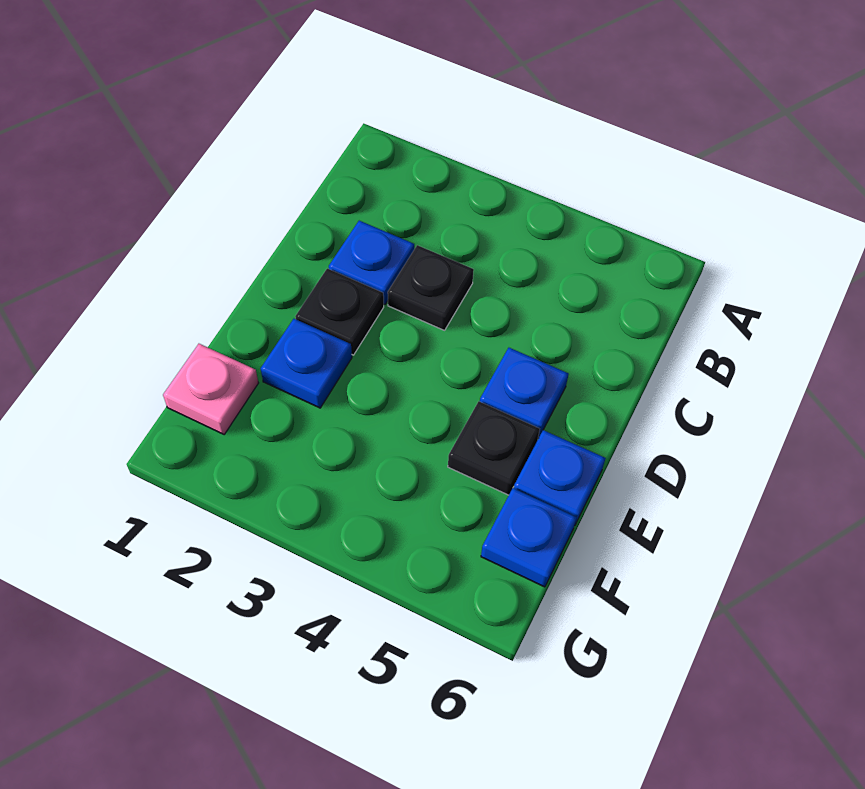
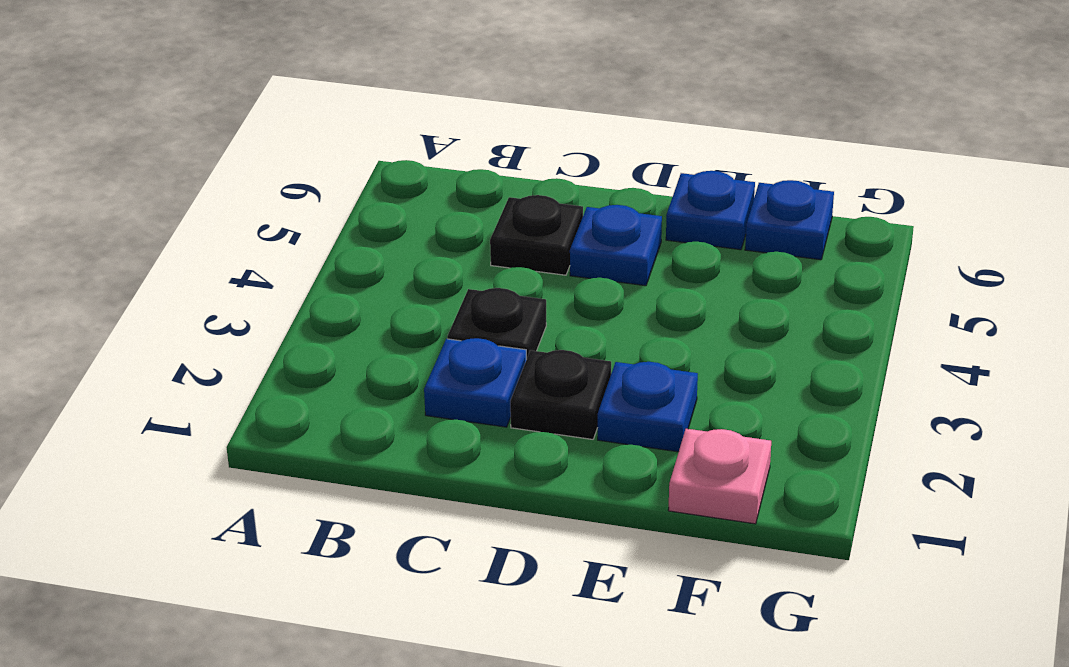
black 1x1 plate [448,401,540,495] -> black 1x1 plate moved to [490,195,583,275]

